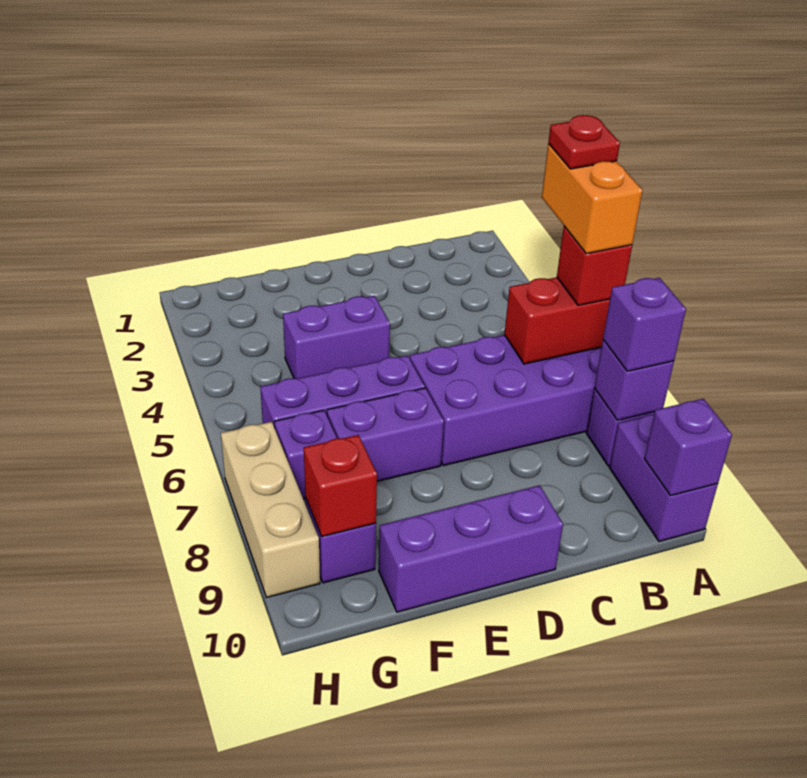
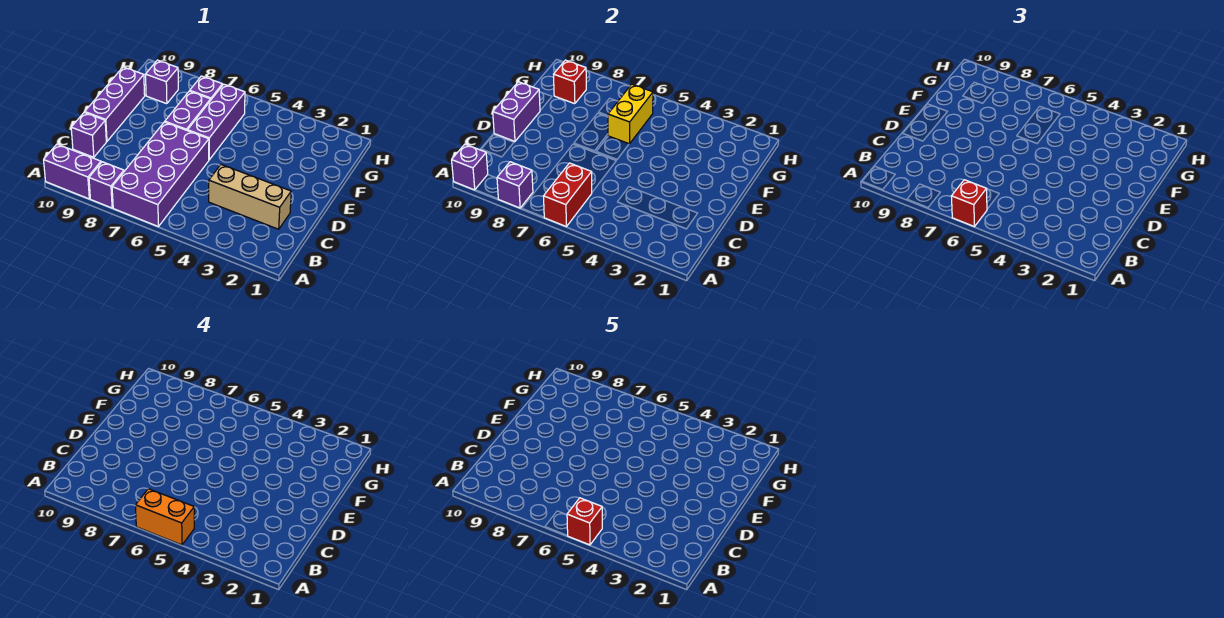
red 1x1 plate [548,115,620,169] -> red 1x1 brick [567,498,602,545]
purple 1x1 brick [603,278,686,371] -> purple 1x1 brick moved to [71,112,106,157]
purple 1x2 brick [283,296,390,379] -> purple 1x2 brick moved to [493,82,540,141]
none -> yellow 1x2 brick [608,84,653,144]
tan 1x3 brick [221,422,320,597] -> tan 1x3 brick moved to [209,165,291,229]

